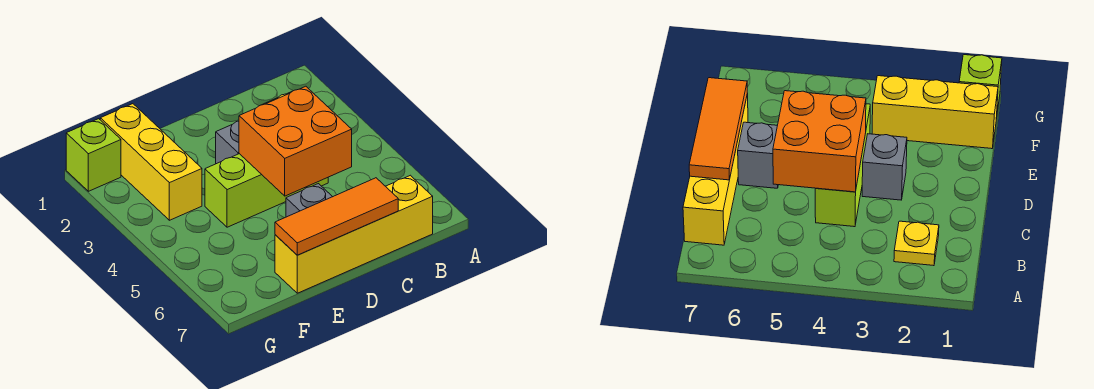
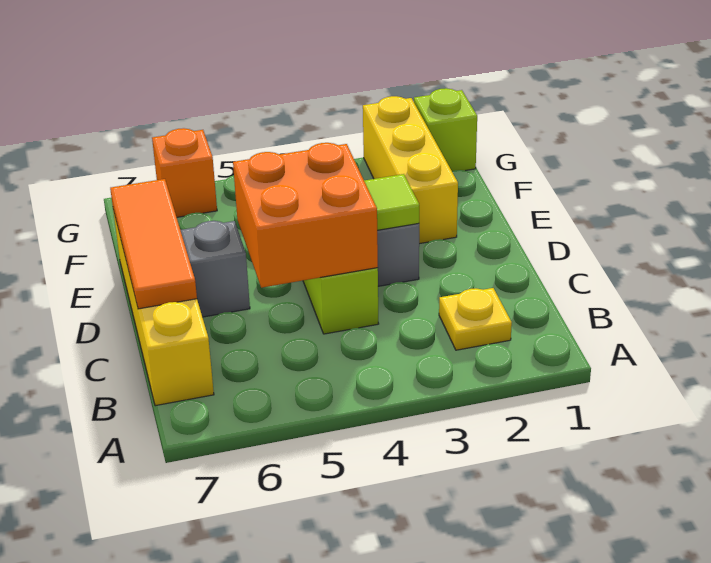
none -> lime 1x1 tile [364,174,419,230]
yellow 1x3 brick [100,104,202,220] -> yellow 1x3 brick turned to [363,96,458,244]
none -> orange 1x1 brick [152,128,217,217]

